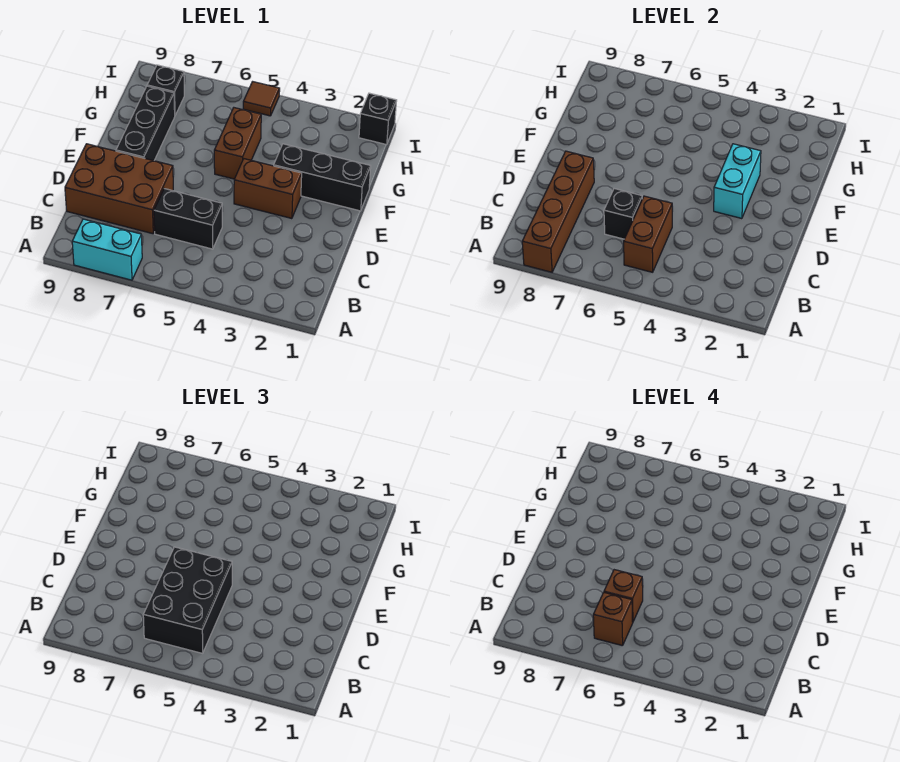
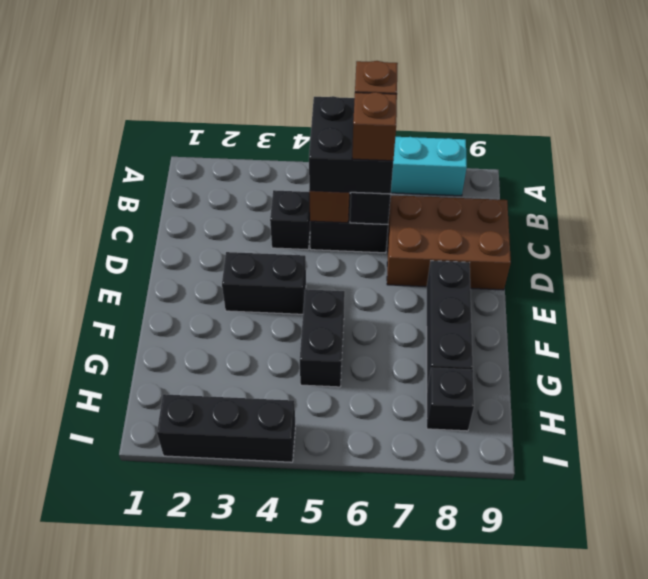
brown 1x4 brick [522,151,594,272] -> none
black 2x3 brick [143,547,232,653] -> black 2x2 brick [309,96,393,194]
brown 1x2 brick [234,159,302,219] -> black 1x2 brick [222,252,306,314]
cyan 1x2 brick [714,144,761,219] -> none
black 1x3 brick [274,144,371,211] -> black 1x3 brick moved to [157,394,296,462]
brown 1x2 brick [214,108,261,179] -> black 1x2 brick [300,289,345,387]
black 1x1 brick [359,93,397,145] -> black 1x1 brick moved to [270,190,310,250]
brown 1x1 tile [243,82,280,116] -> none

